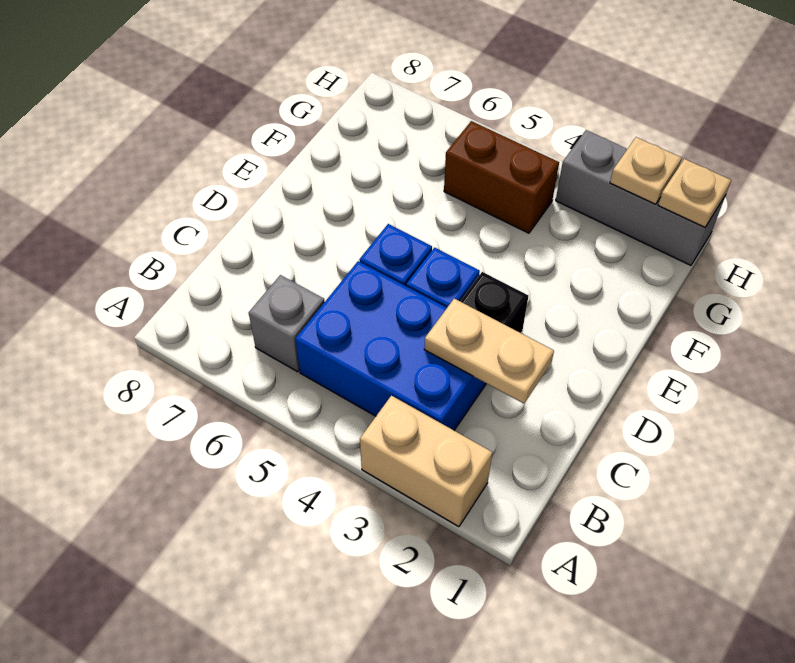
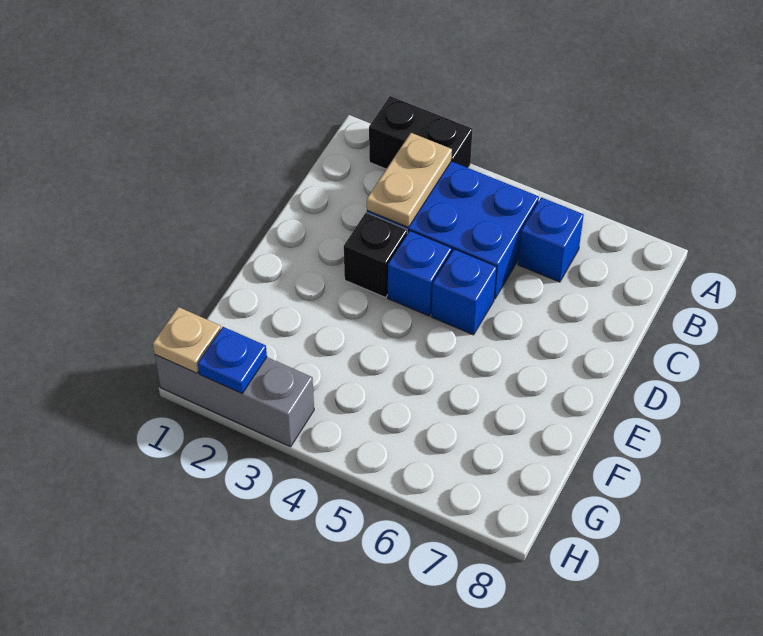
tan 1x2 brick [360,396,492,527] -> black 1x2 brick [369,96,472,169]
grey 1x1 brick [249,275,325,372] -> blue 1x1 brick [518,197,584,282]
tan 1x2 plate [424,299,554,404] -> tan 1x2 plate turned to [367,133,452,227]
brown 1x2 brick [444,121,559,233] -> none
tan 1x1 plate [610,137,682,204] -> blue 1x1 plate [198,327,267,393]

